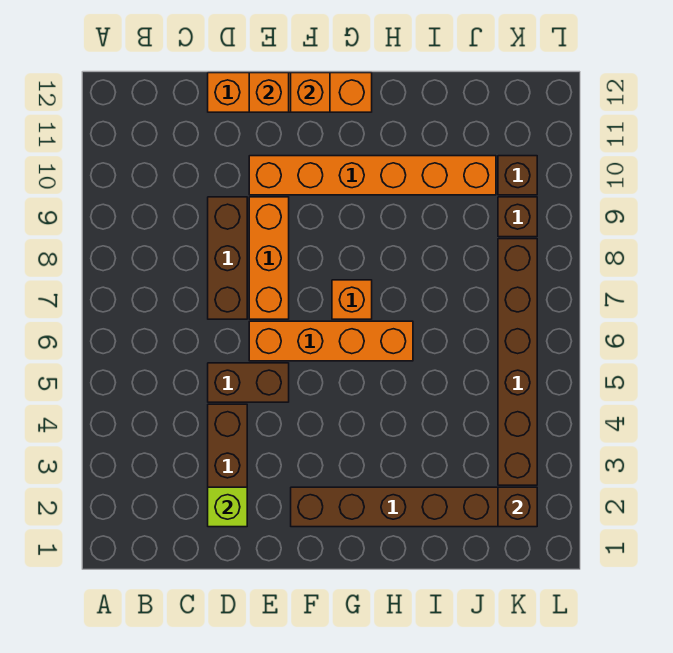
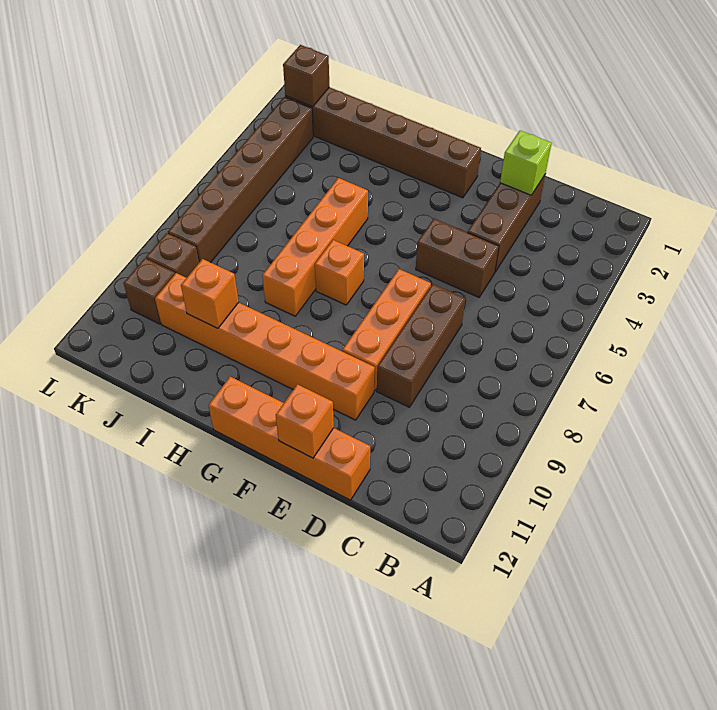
orange 1x4 brick [249,321,413,361] -> orange 1x4 brick turned to [262,178,368,316]
orange 1x1 brick [291,73,330,112] -> orange 1x1 brick moved to [181,259,239,328]

